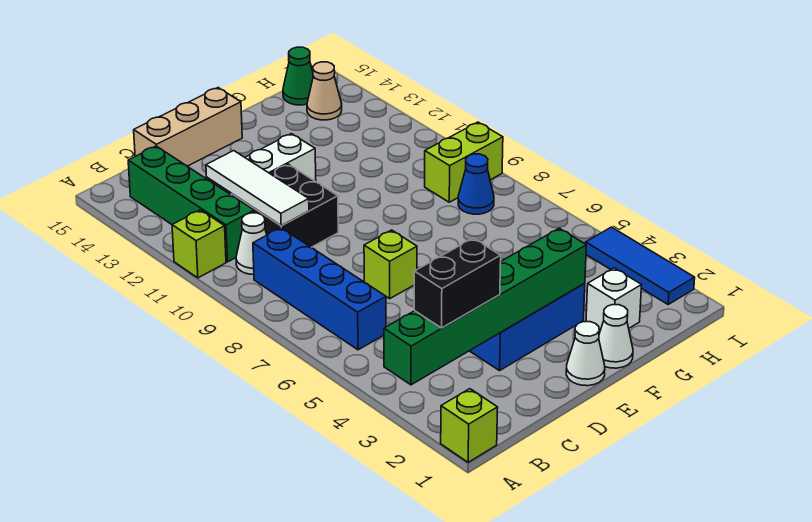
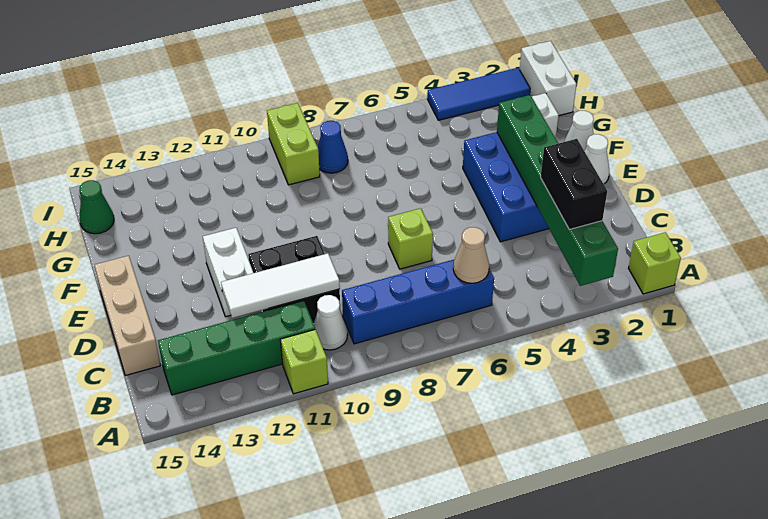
none -> white 1x2 brick [520,41,576,116]
tan 1x1 cone [307,62,342,120] -> tan 1x1 cone moved to [453,227,489,283]

